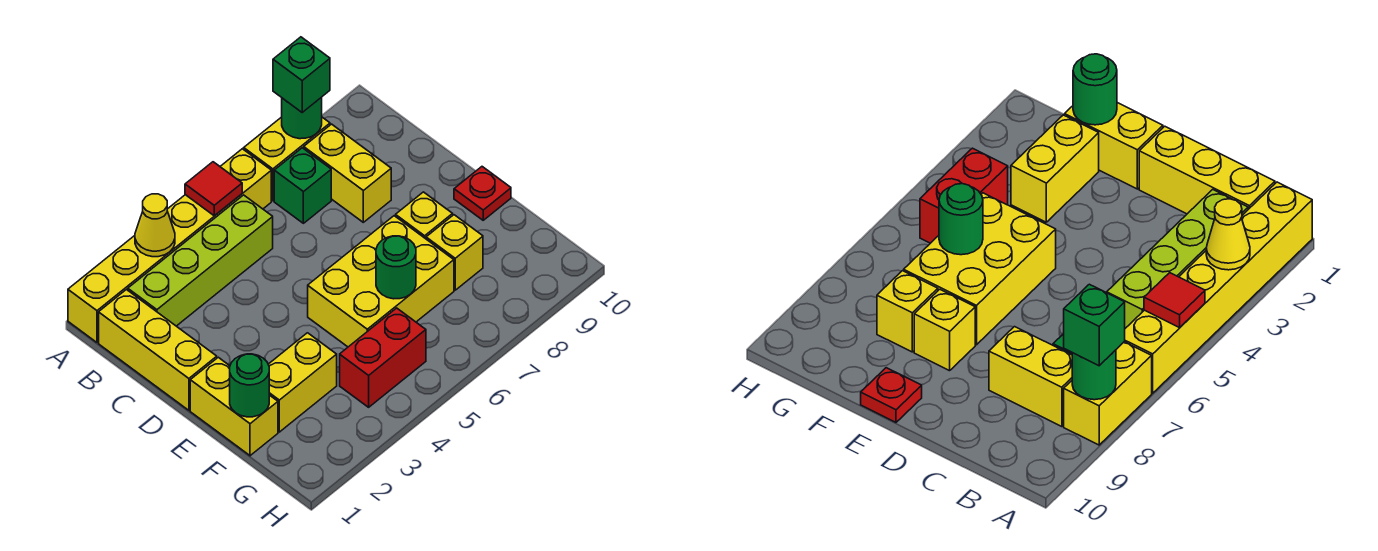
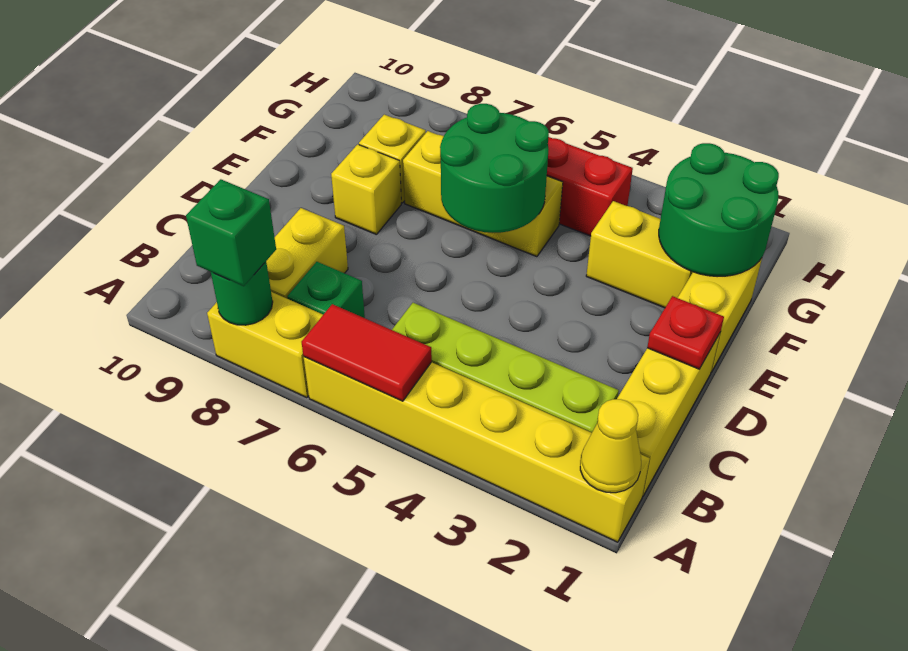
yellow 1x1 cone [135,194,175,257] -> yellow 1x1 cone moved to [580,399,641,493]
red 1x1 tile [185,162,242,216] -> red 1x2 tile [302,304,432,401]
yellow 2x3 brick [308,216,454,347] -> yellow 1x3 brick [403,131,563,257]
red 1x1 plate [454,167,511,220] -> red 1x1 plate moved to [647,296,724,369]
green 1x1 round brick [230,354,269,417] -> green 2x2 round brick [659,143,779,276]
green 1x1 round brick [376,236,416,299] -> green 2x2 round brick [440,104,549,233]

